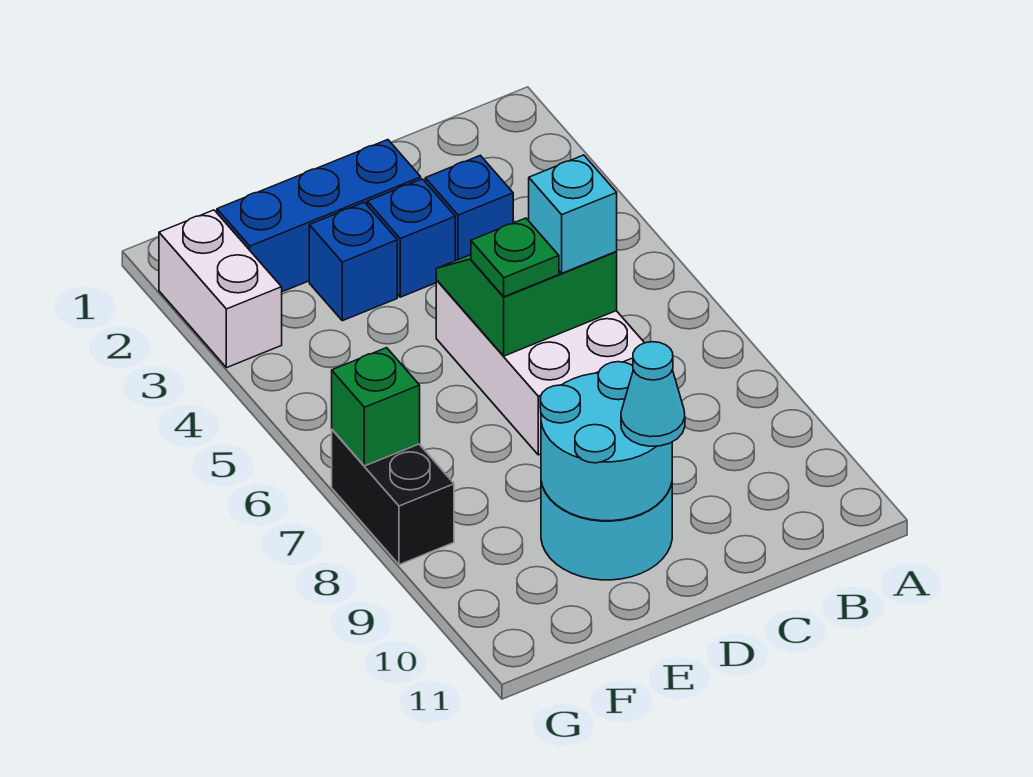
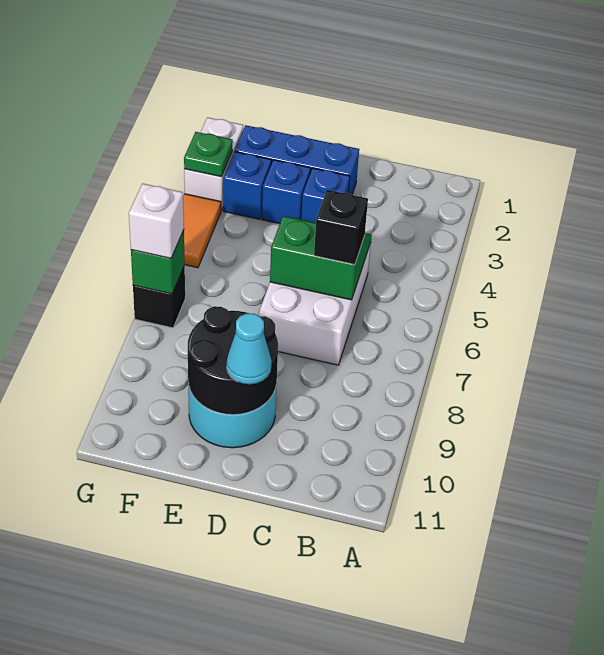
blue 1x1 brick [425,155,513,261] -> blue 1x1 brick moved to [223,152,271,219]
cyan 1x1 brick [529,155,617,273] -> black 1x1 brick [314,190,368,265]
green 1x1 plate [471,218,559,297] -> green 1x1 plate moved to [184,132,233,177]
cyan 2x2 round brick [540,362,672,521] -> black 2x2 round brick [188,306,278,415]
none -> orange 1x2 tile [183,194,221,268]
black 1x2 brick [332,430,454,565] -> black 1x1 brick [133,266,185,328]
none -> white 1x1 brick [129,183,184,258]

